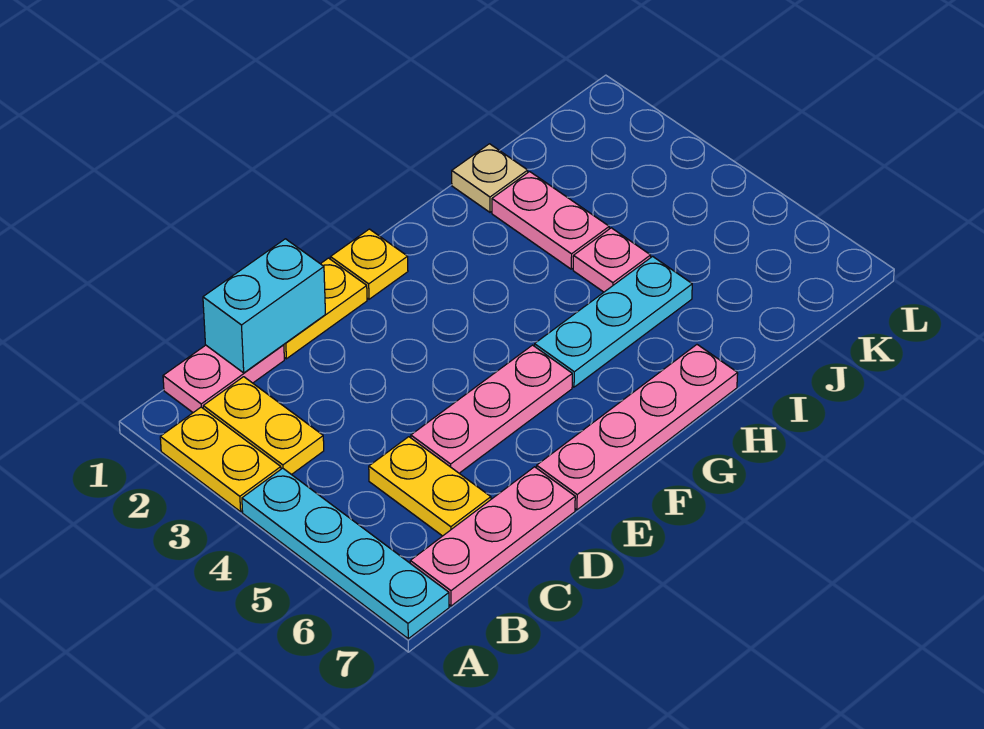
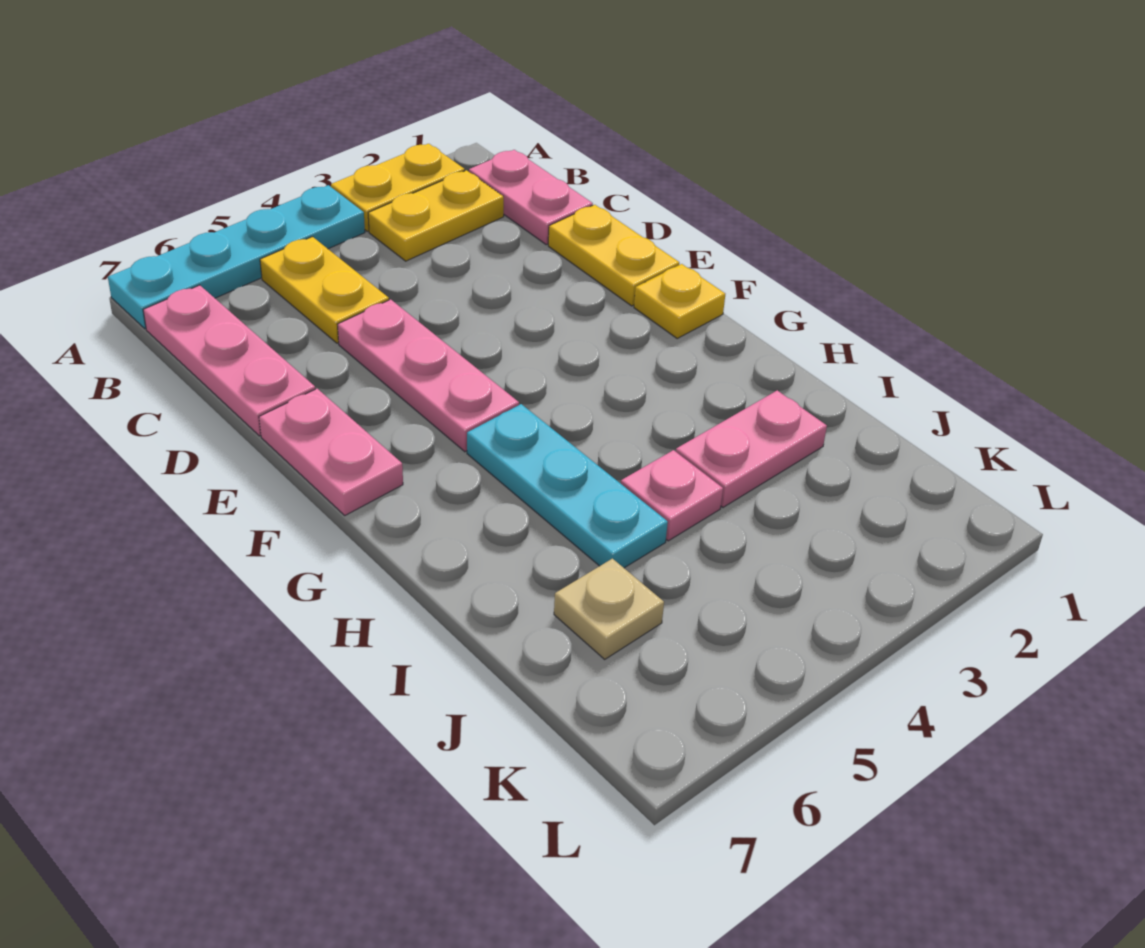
cyan 1x2 brick [203,239,325,373] -> none
yellow 1x2 plate [369,437,491,536] -> yellow 1x2 plate turned to [260,237,389,343]
pink 1x4 plate [537,345,738,510] -> pink 1x2 plate [259,389,403,515]
tan 1x1 plate [452,144,528,212] -> tan 1x1 plate moved to [554,558,664,659]

